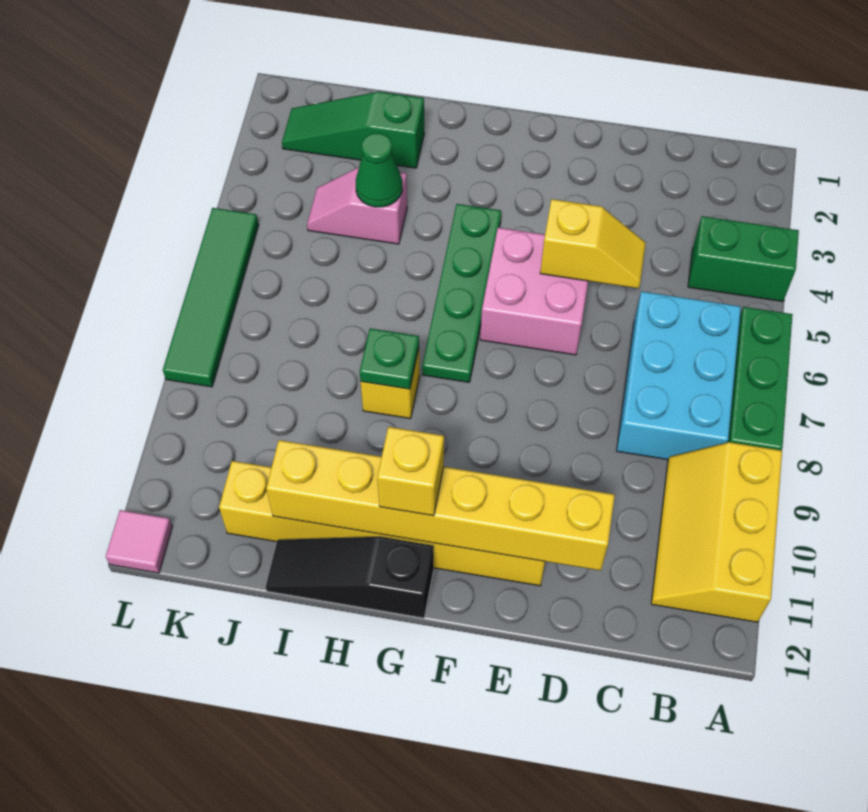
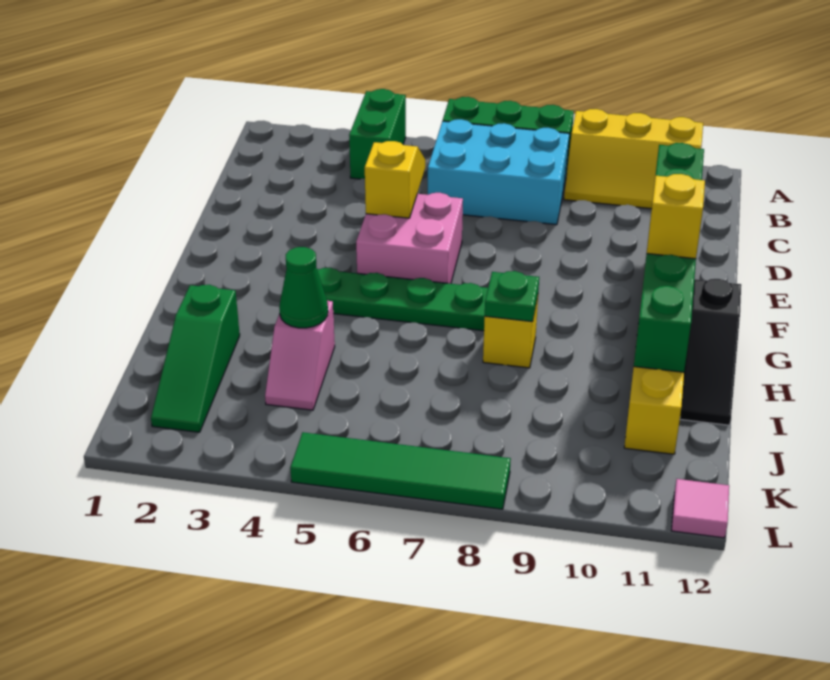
yellow 1x6 brick [266,440,615,571] -> green 1x6 brick [634,143,704,372]

